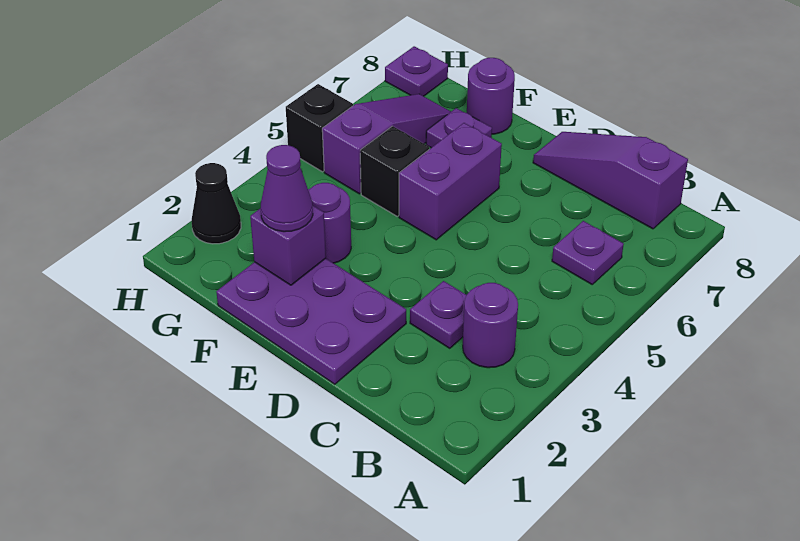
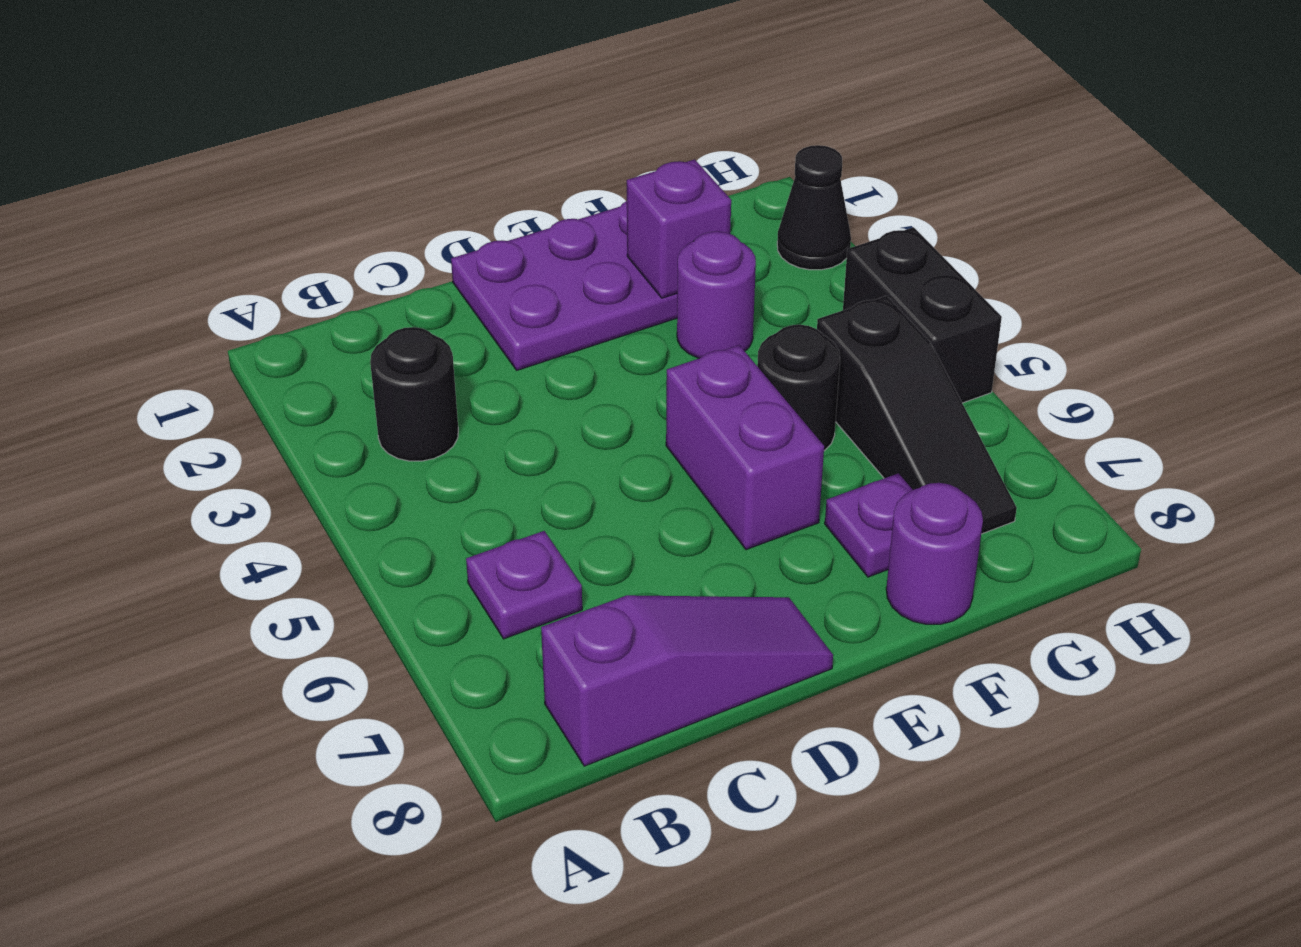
purple 1x1 round brick [463,283,518,368] -> black 1x1 round brick [370,327,458,461]
purple 1x1 plate [410,281,466,348] -> none
purple 1x1 cone [261,145,313,232] -> none
black 1x1 brick [360,126,429,216] -> black 1x1 round brick [757,325,840,451]
purple 1x3 slope [322,94,451,194] -> black 1x3 slope [817,296,1017,534]
black 1x1 brick [286,84,353,172] -> black 1x2 brick [843,227,1002,403]
purple 1x1 plate [385,46,448,96] -> none

